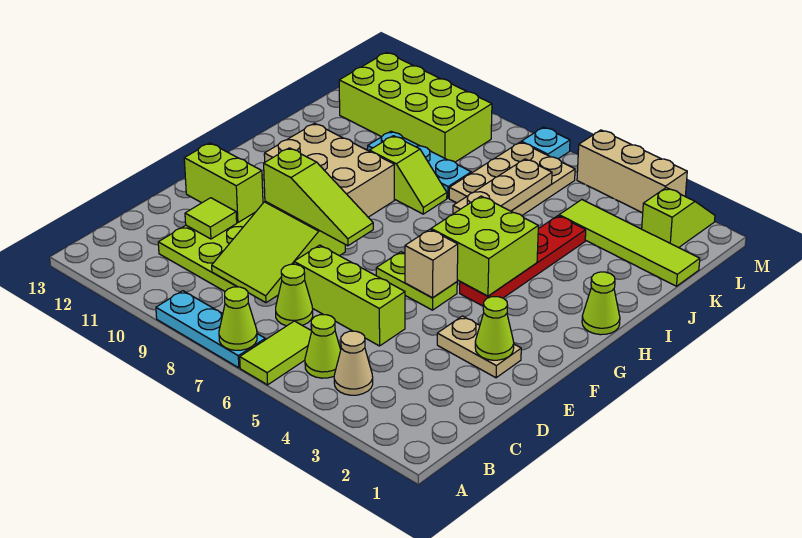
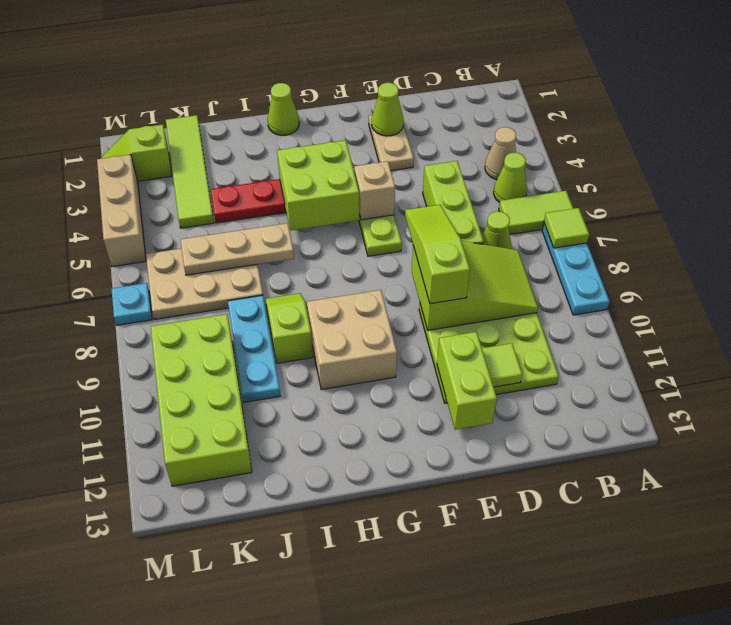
lime 1x1 cone [219,287,257,350] -> lime 1x1 tile [544,208,589,248]
tan 2x3 brick [264,123,395,217] -> tan 2x2 brick [307,290,397,390]

